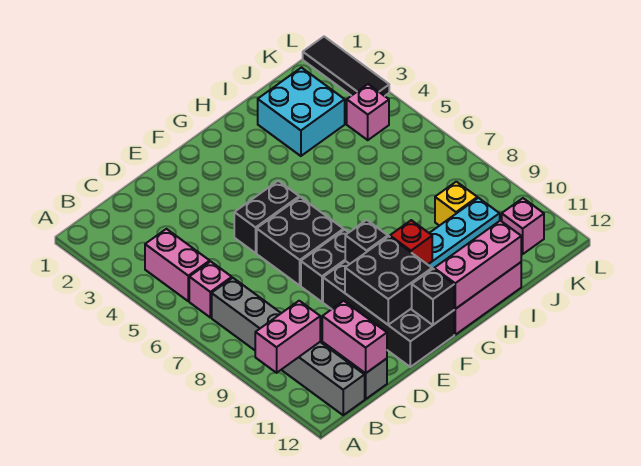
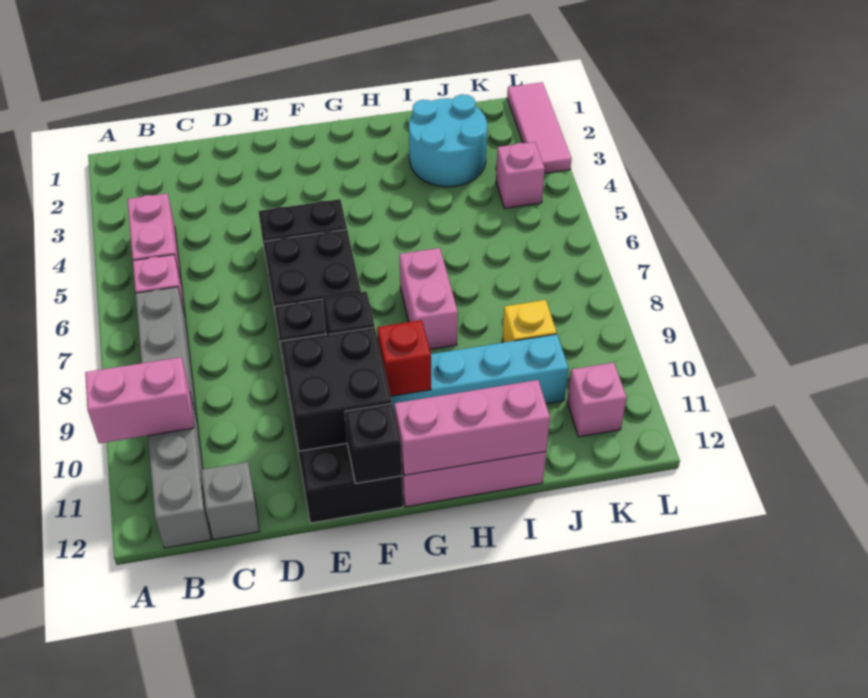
pink 1x2 brick [322,301,387,373] -> pink 1x2 brick moved to [399,248,458,349]
cyan 2x2 brick [258,68,345,156] -> cyan 2x2 round brick [409,94,487,187]
black 1x3 tile [303,37,389,96] -> pink 1x3 tile [507,82,571,173]

